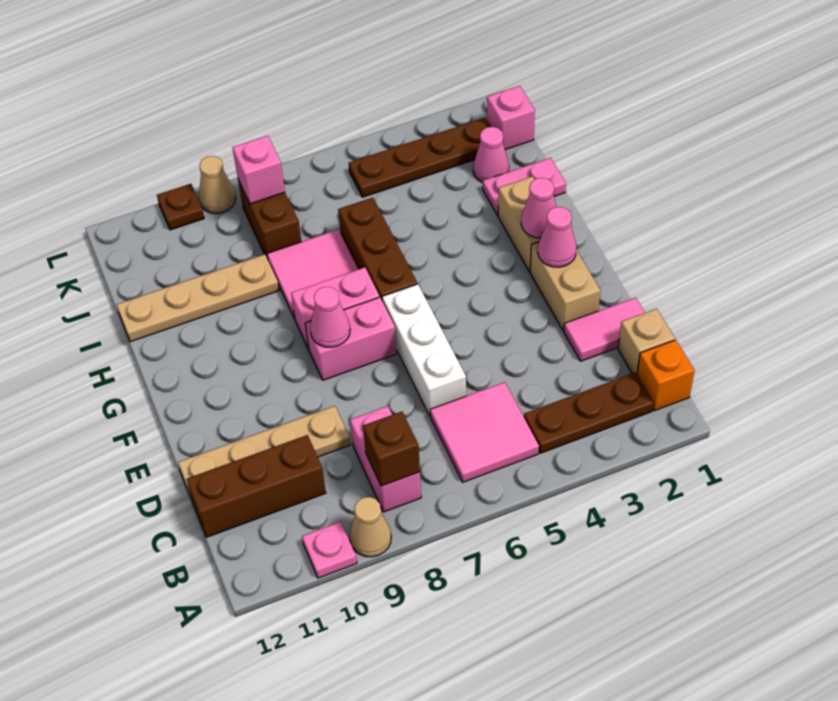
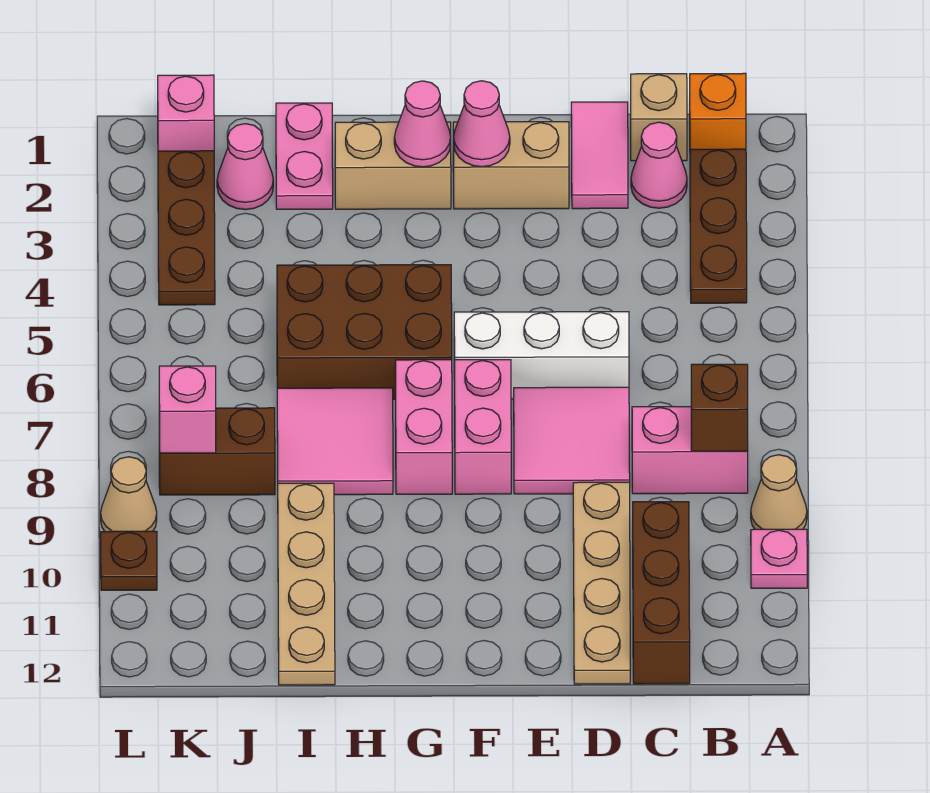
pink 2x2 tile [430,382,539,482] -> pink 2x2 tile moved to [514,387,630,494]
pink 1x1 cone [310,287,350,347] -> pink 1x1 cone moved to [631,122,687,208]
brown 1x3 brick [338,198,417,299] -> brown 2x3 brick [277,265,452,399]
brown 1x4 plate [348,118,491,197] -> brown 1x3 plate [158,151,215,305]

